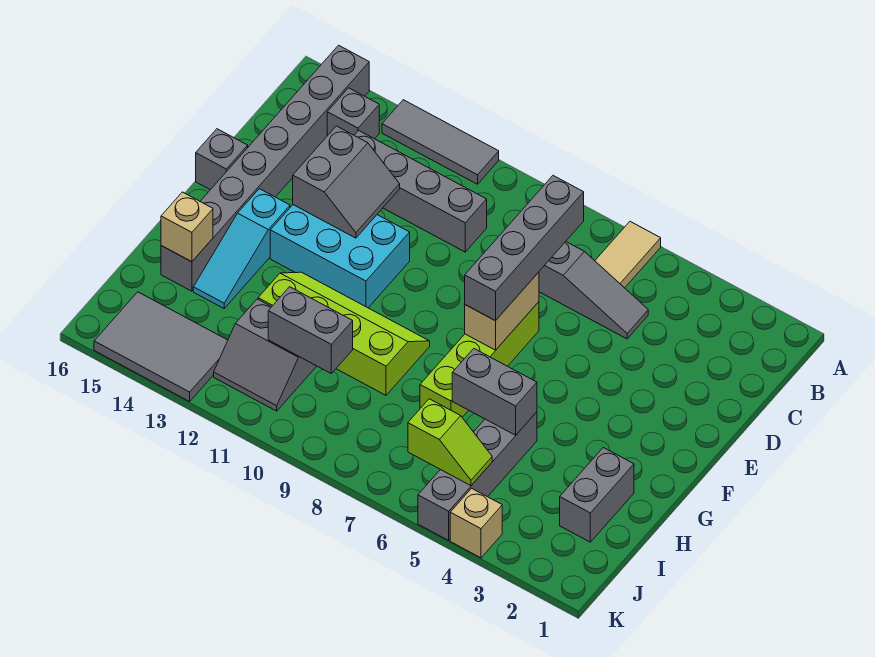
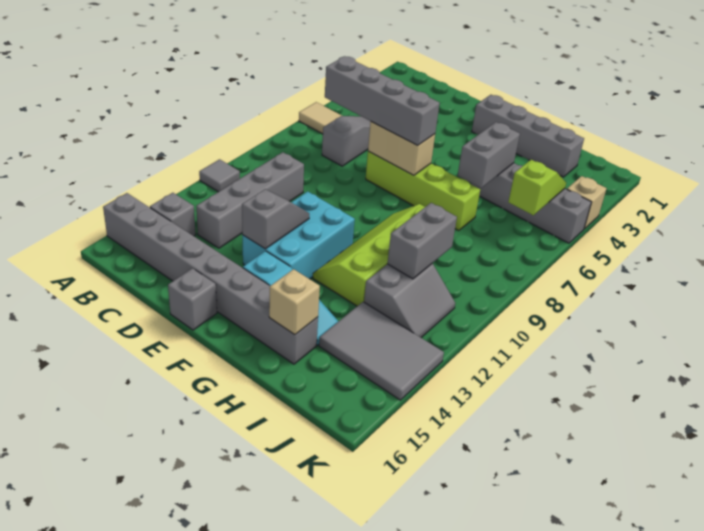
grey 1x3 tile [382,100,499,184] -> grey 1x1 tile [199,159,240,192]
grey 2x2 slope [293,126,400,238] -> grey 1x2 slope [242,189,309,249]
grey 1x2 brick [560,448,634,542] -> grey 1x4 brick [472,95,584,177]
grey 2x3 tile [94,292,228,401] -> grey 2x3 tile turned to [319,302,444,400]

